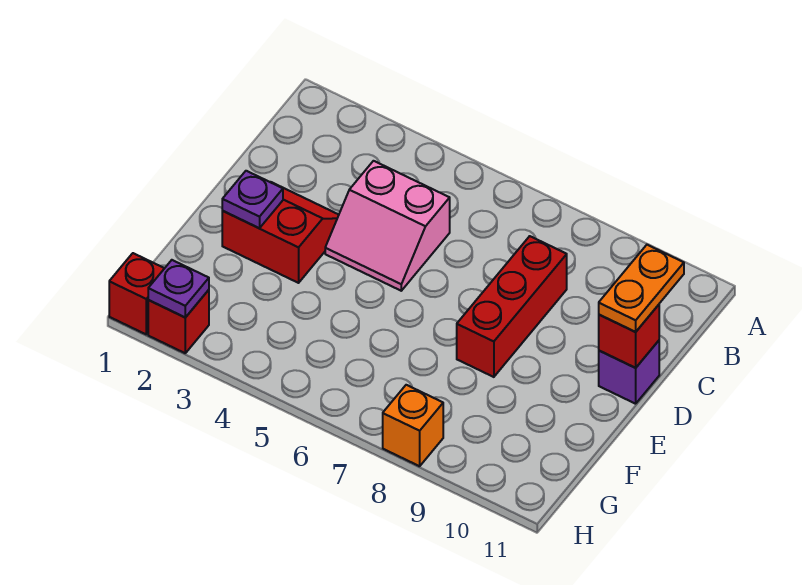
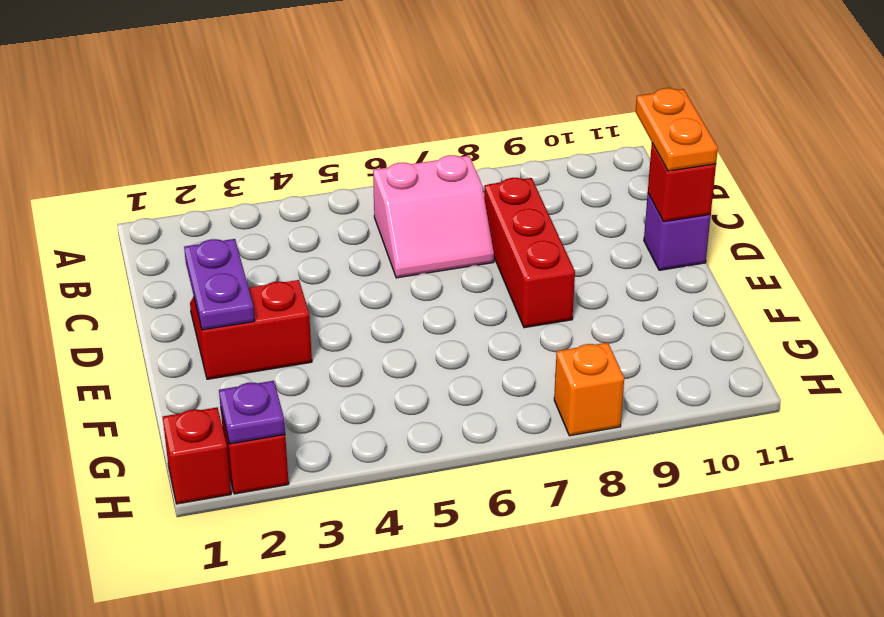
pink 2x2 slope [325,161,450,291] -> pink 2x2 slope moved to [373,155,494,278]
purple 1x1 plate [222,171,283,228] -> purple 1x2 plate [184,239,254,330]

